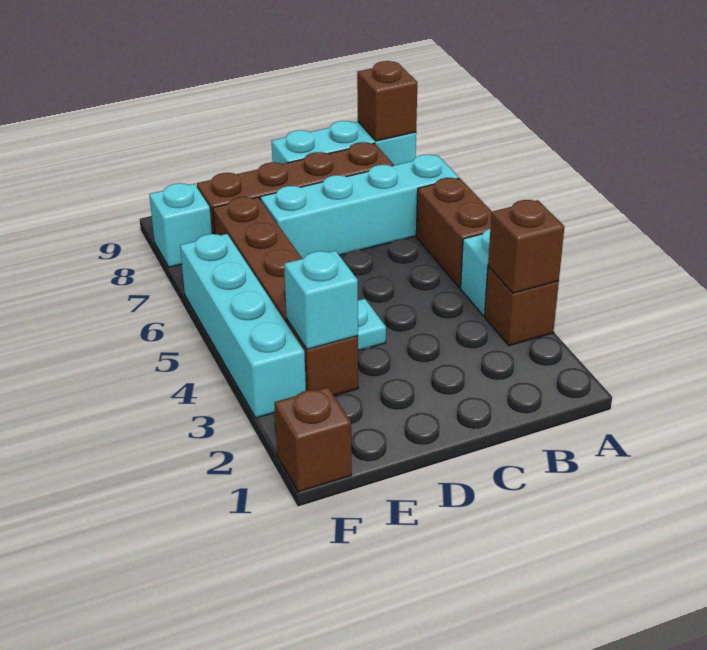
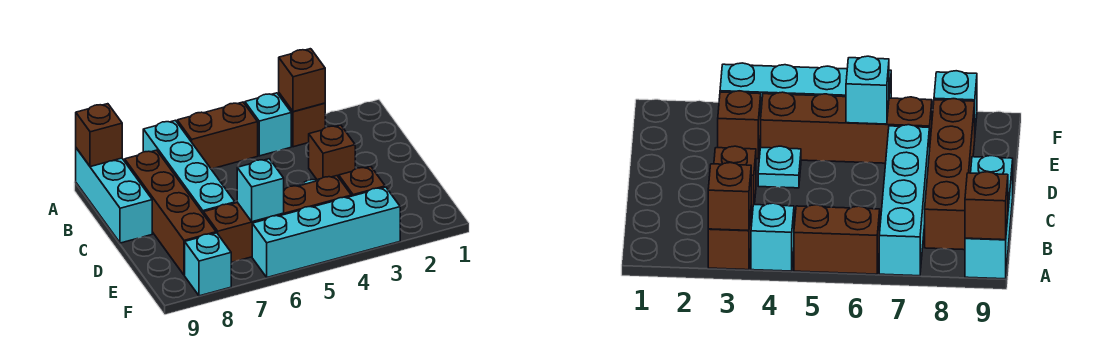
cyan 1x1 brick [284,251,358,349] -> cyan 1x1 brick moved to [237,159,284,222]
brown 1x1 brick [274,387,352,492] -> brown 1x1 brick moved to [309,125,355,180]

